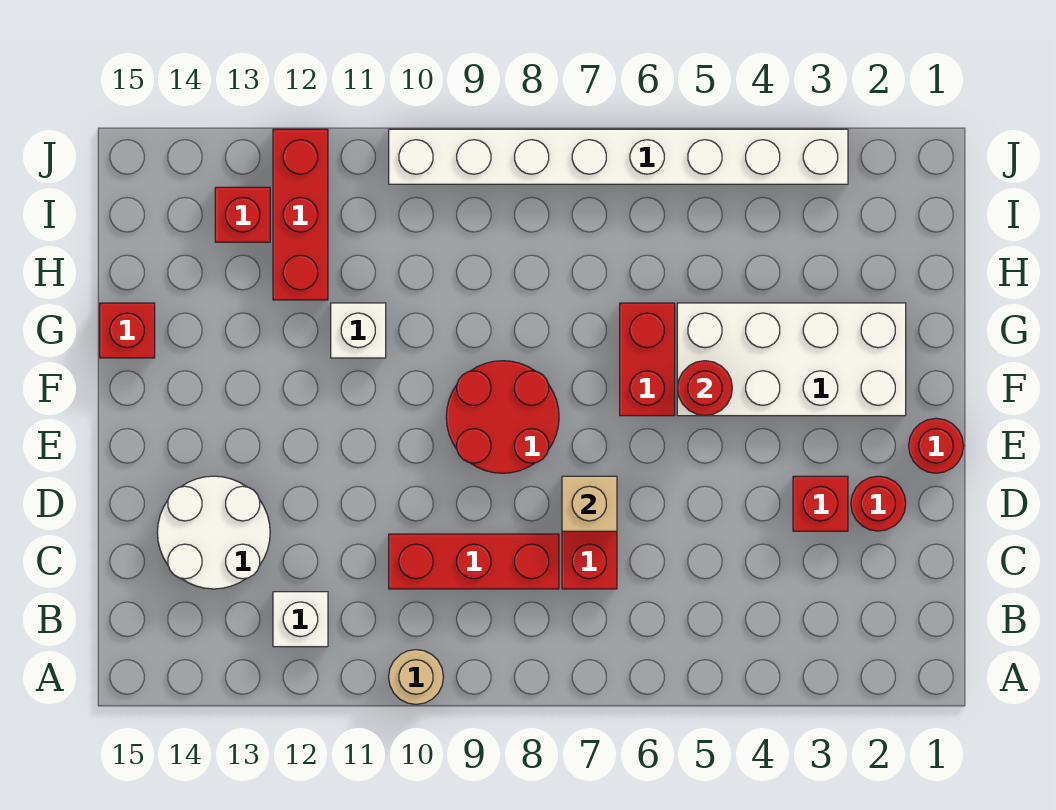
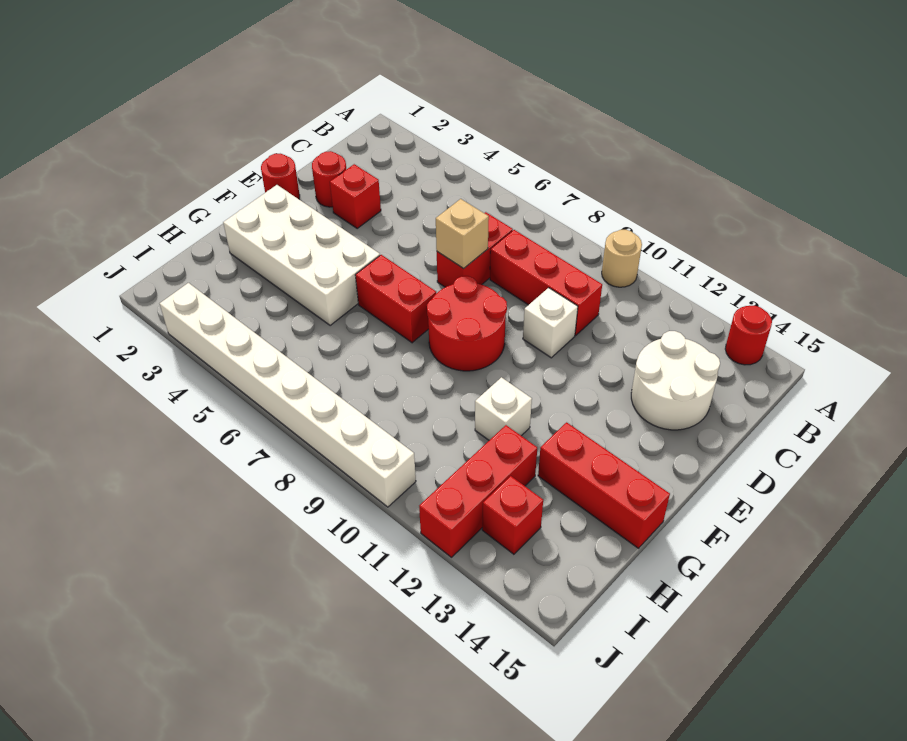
white 1x1 brick [273,592,328,647] -> white 1x1 brick moved to [523,288,578,358]
red 1x1 round brick [677,361,732,416] -> red 1x1 round brick moved to [725,306,772,365]
red 1x2 brick [620,303,675,416] -> red 1x2 brick turned to [355,255,436,343]
red 1x1 brick [100,303,155,358] -> red 1x3 brick [538,422,670,548]

